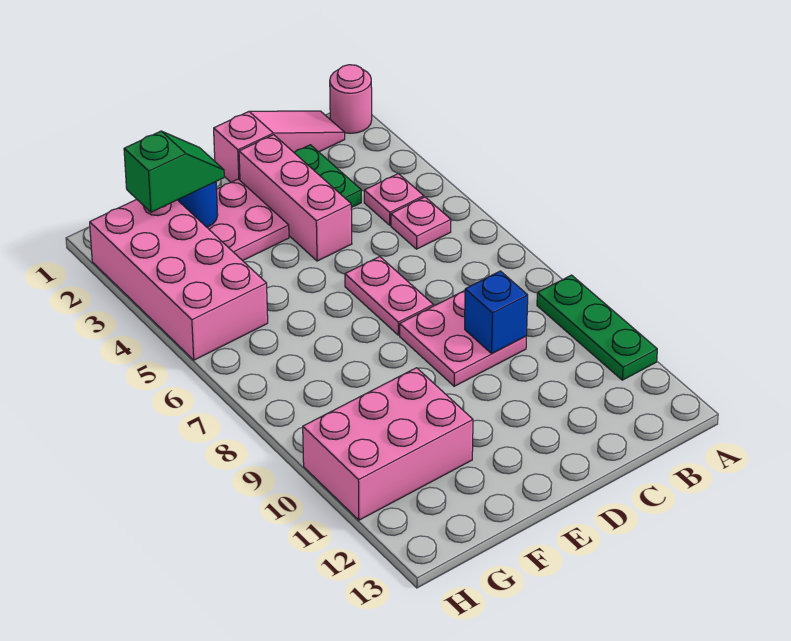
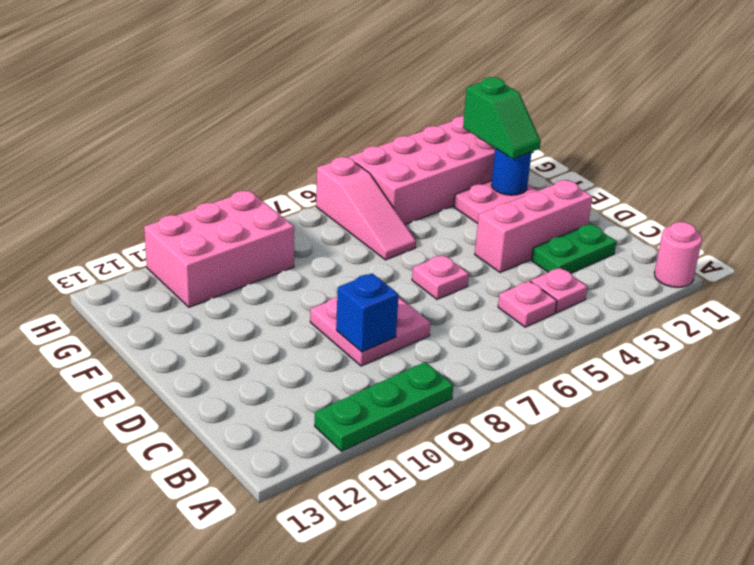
pink 1x3 slope [214,111,345,182] -> pink 1x3 slope moved to [316,157,416,260]
pink 1x2 plate [345,257,433,335] -> pink 1x1 plate [412,255,469,299]
pink 2x3 brick [303,368,473,520] -> pink 2x3 brick turned to [144,191,294,307]

